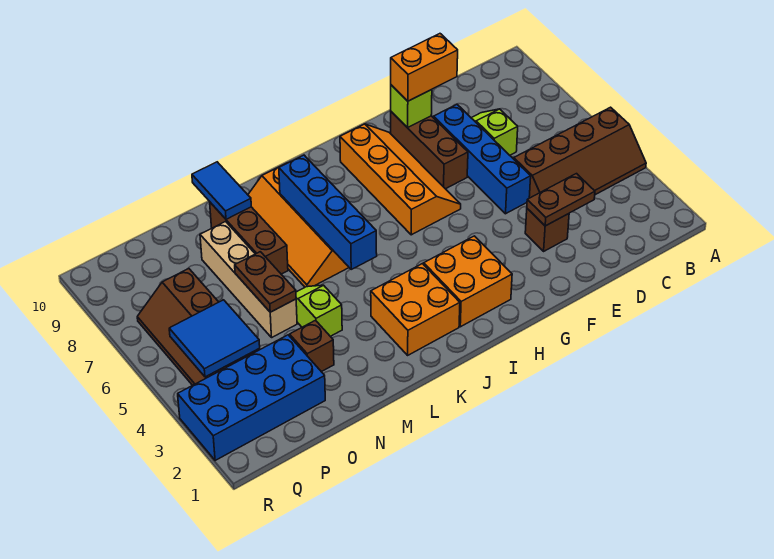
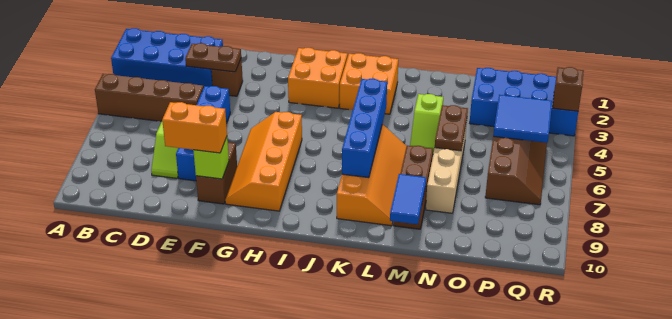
none -> blue 2x4 brick [111,28,223,87]
brown 1x3 brick [391,112,468,189] -> brown 1x2 brick [196,142,237,204]
brown 1x1 brick [290,320,334,372] -> brown 1x1 brick moved to [553,67,584,111]

